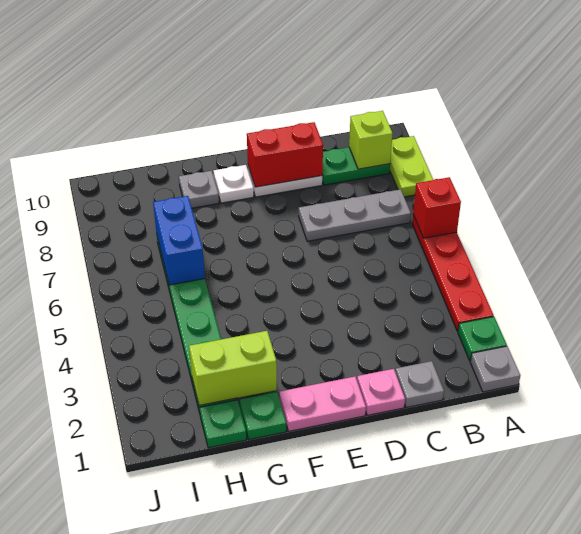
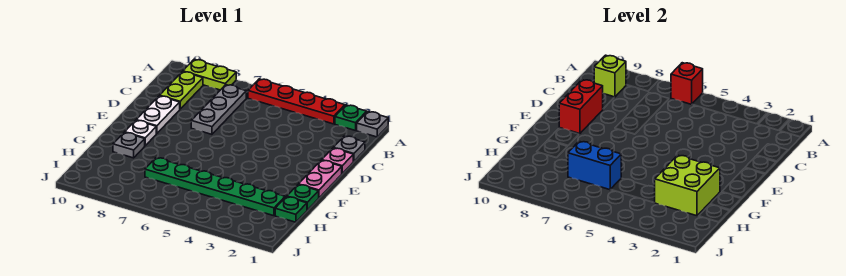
green 1x2 plate [322,147,390,185] -> lime 1x2 plate [160,72,203,109]
lime 1x2 brick [189,331,277,405] -> lime 2x2 brick [655,155,720,216]

